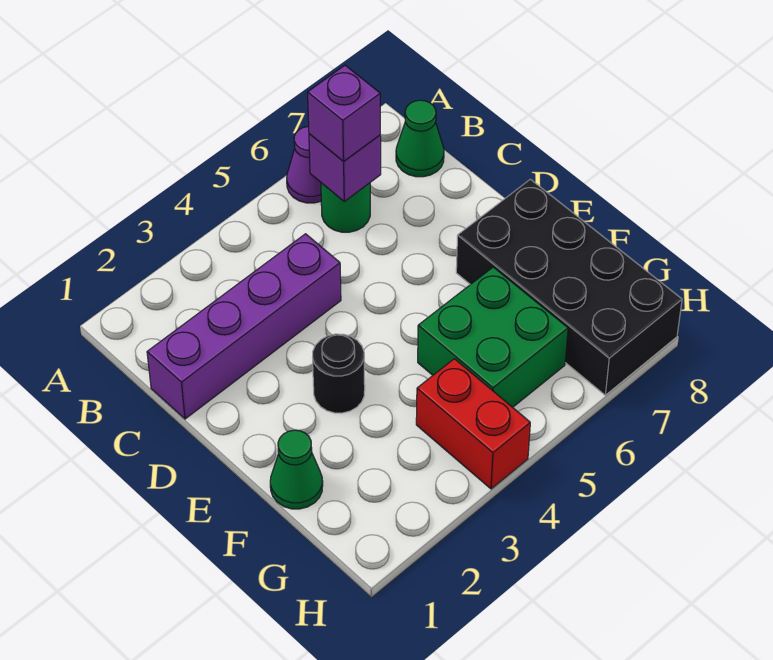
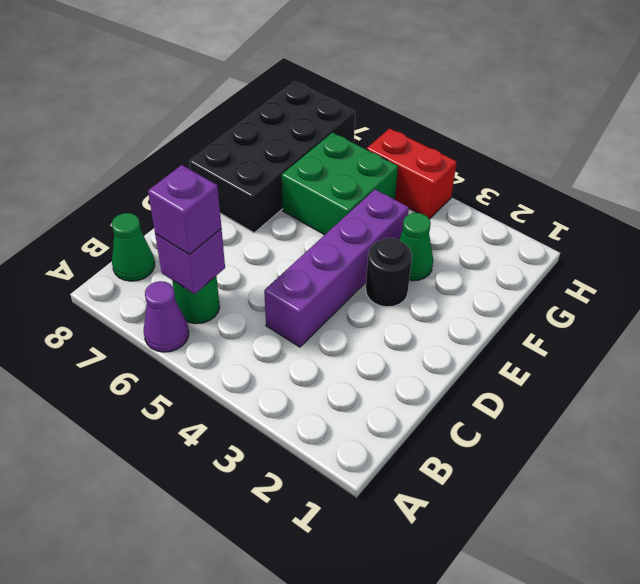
purple 1x4 brick [147,234,341,419] -> purple 1x4 brick turned to [264,190,409,347]
green 1x1 cone [270,430,323,509] -> green 1x1 cone moved to [399,213,433,281]
red 1x2 brick [416,359,530,489] -> red 1x2 brick turned to [367,128,457,219]

